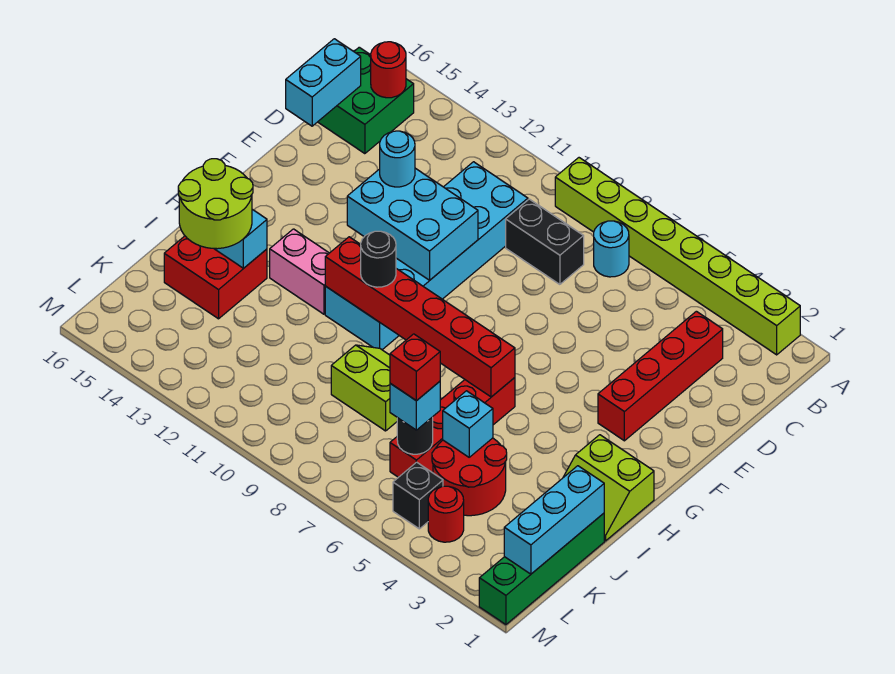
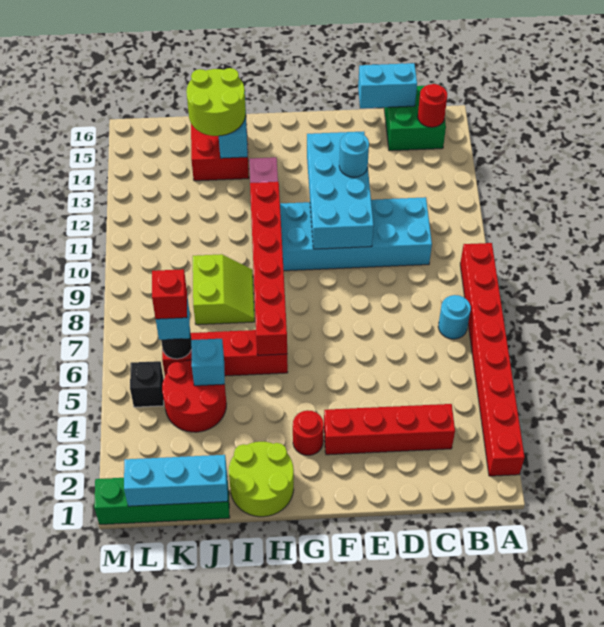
lime 1x8 brick [555,158,800,355] -> red 1x8 brick [460,243,525,476]
black 1x2 brick [506,199,584,284] -> none
cyan 2x3 brick [347,168,478,280] -> cyan 2x4 brick [307,131,374,249]
lime 2x2 slope [563,435,654,541] -> lime 2x2 round brick [229,442,294,517]
black 1x1 round brick [361,231,396,287] -> none
red 1x1 round brick [428,486,464,542] -> red 1x1 round brick moved to [293,410,324,455]

